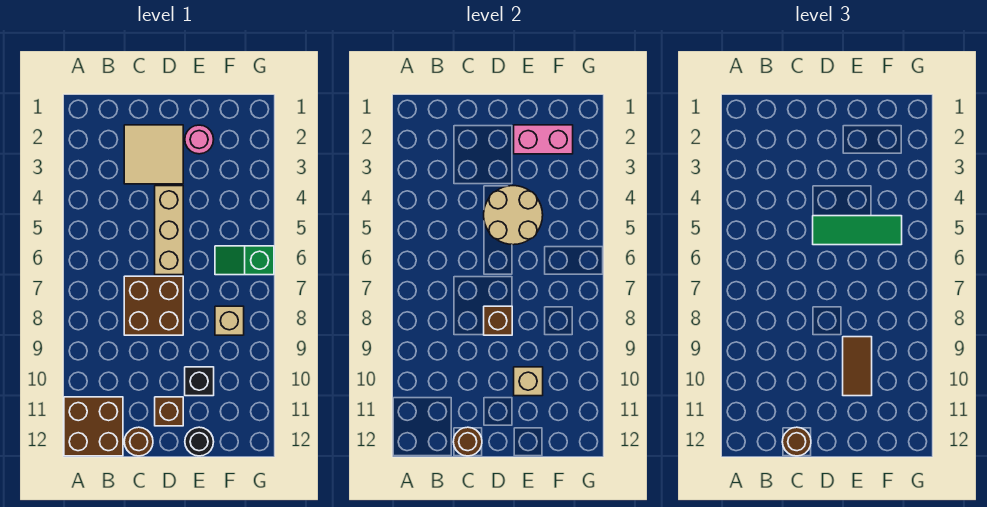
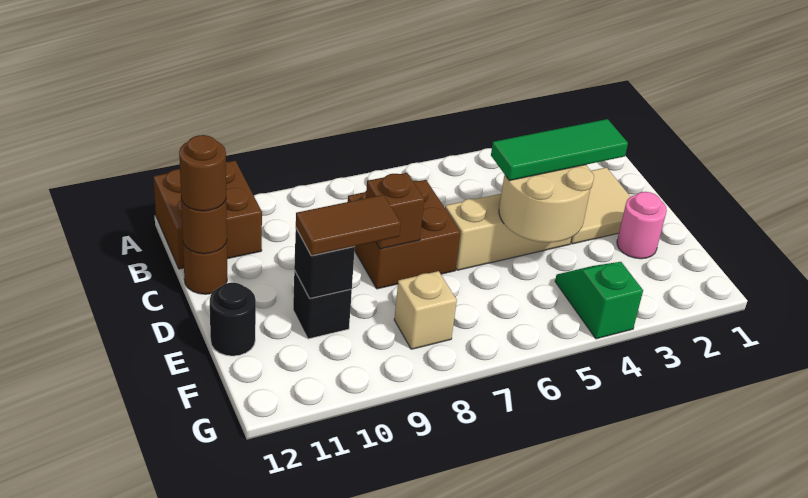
green 1x3 tile [813,216,902,245] -> green 1x3 tile turned to [491,119,628,181]
brown 1x1 brick [155,397,183,426] -> none
pink 1x2 brick [514,125,573,154] -> none
tan 1x1 brick [514,367,543,396] -> black 1x1 brick [294,229,355,299]
green 1x2 slope [215,246,274,275] -> green 1x2 slope moved to [555,262,643,339]

